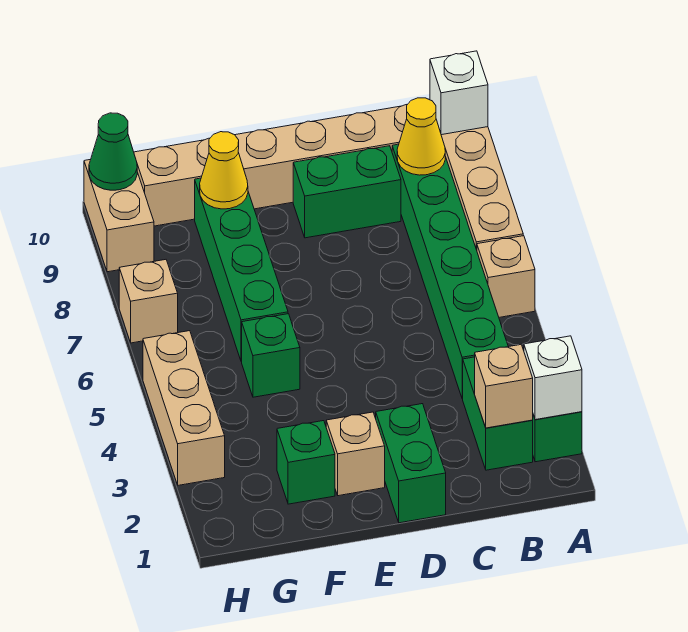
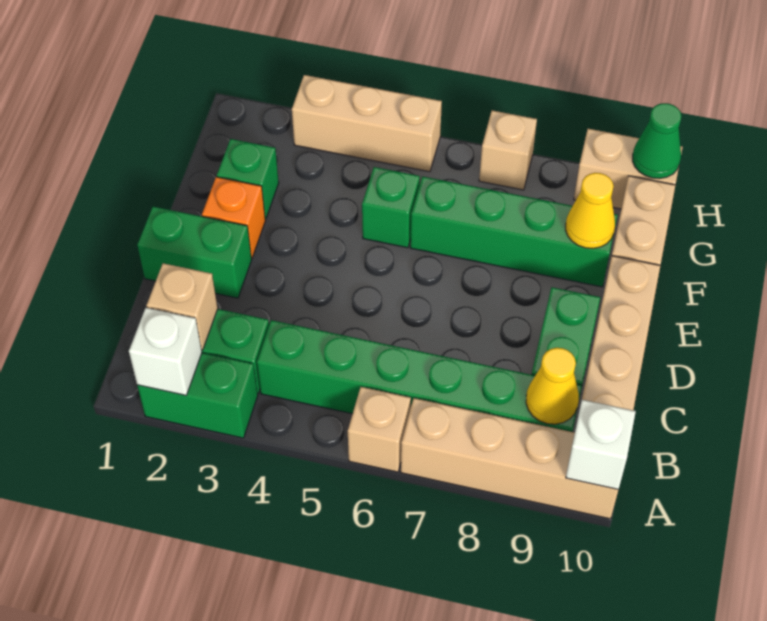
tan 1x1 brick [326,412,385,496] -> orange 1x1 brick [202,177,265,258]

